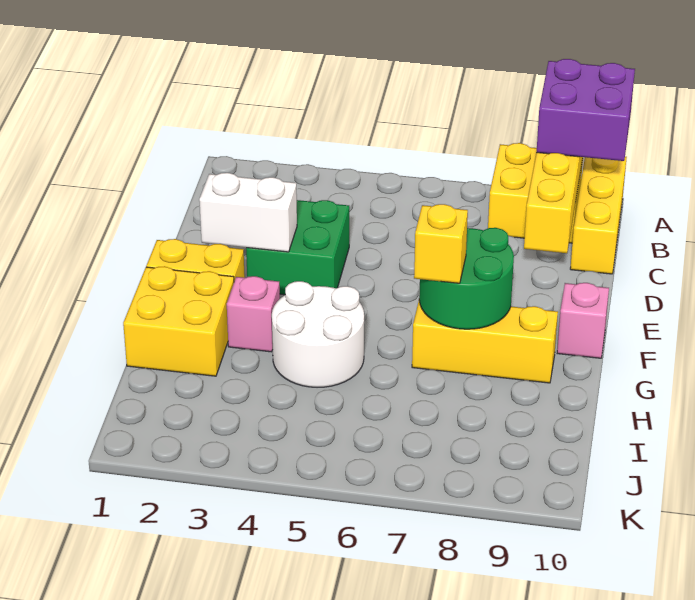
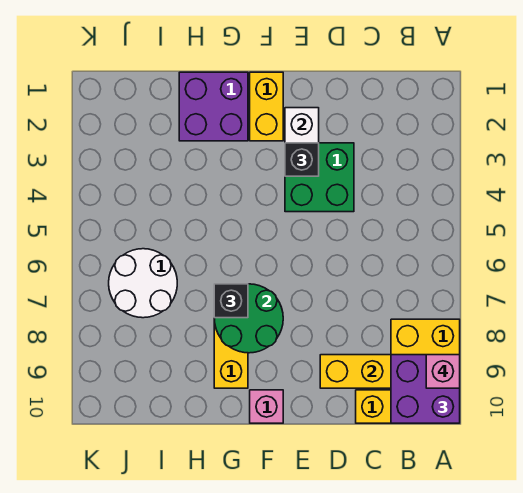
none -> black 1x1 brick [285,143,319,176]
yellow 2x2 brick [123,266,234,376] -> purple 2x2 brick [179,72,248,141]
pink 1x1 brick [227,276,280,352] -> pink 1x1 brick moved to [426,355,460,388]
white 2x2 round brick [272,281,364,387] -> white 2x2 round brick moved to [109,249,177,318]
yellow 1x1 brick [414,204,468,283] -> black 1x1 brick [214,284,248,318]

